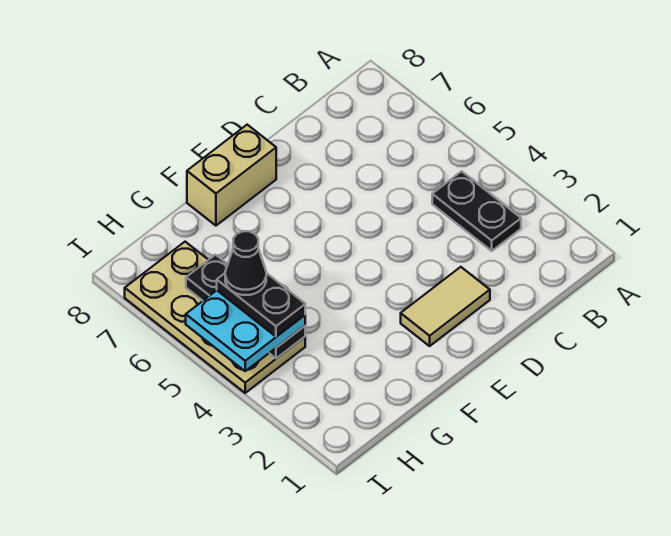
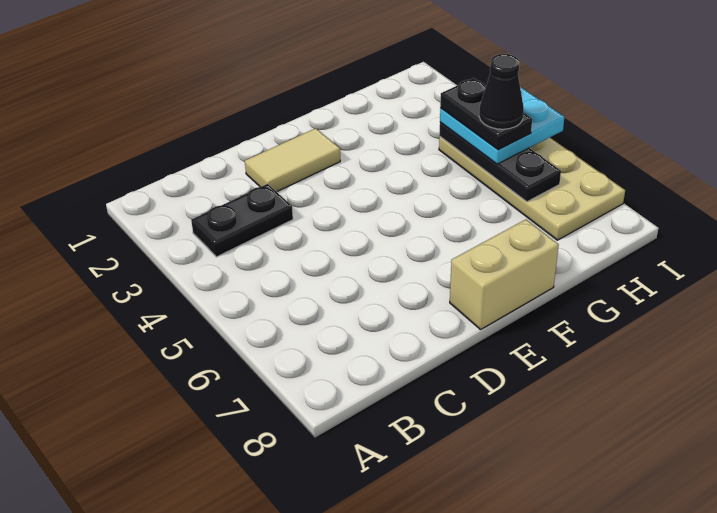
black 1x2 plate [432,171,521,251] -> black 1x2 plate turned to [191,184,293,257]

